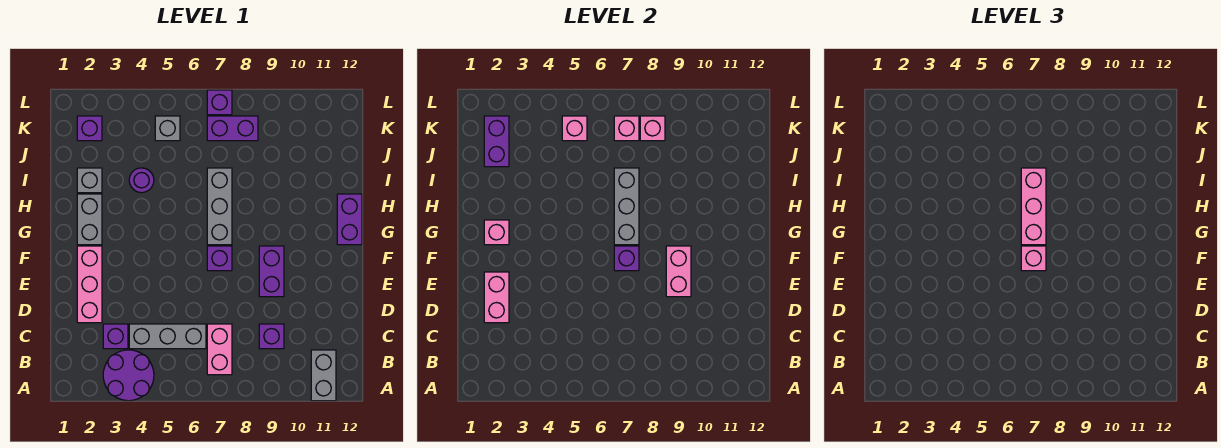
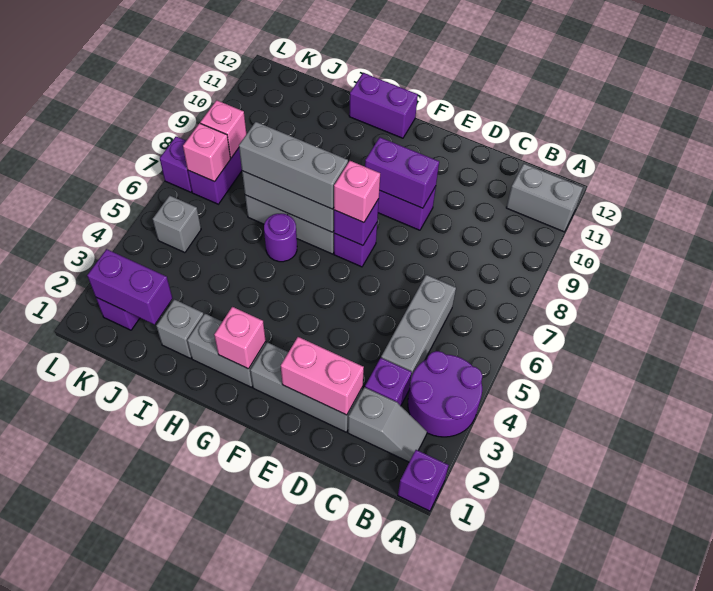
none -> grey 1x2 slope [348,387,427,462]
pink 1x2 brick [207,324,232,375] -> none
purple 1x1 brick [259,324,284,349] -> purple 1x1 brick moved to [398,450,449,511]
pink 1x3 brick [77,246,102,323] -> grey 1x3 brick [250,342,363,432]
pink 1x2 brick [666,246,691,297] -> purple 1x2 brick [365,137,439,208]
pink 1x3 brick [1021,168,1046,245] -> grey 1x3 brick [239,122,348,209]
purple 1x1 round brick [129,168,154,193] -> purple 1x1 round brick moved to [264,214,297,262]
pink 1x1 brick [562,116,587,141] -> none

